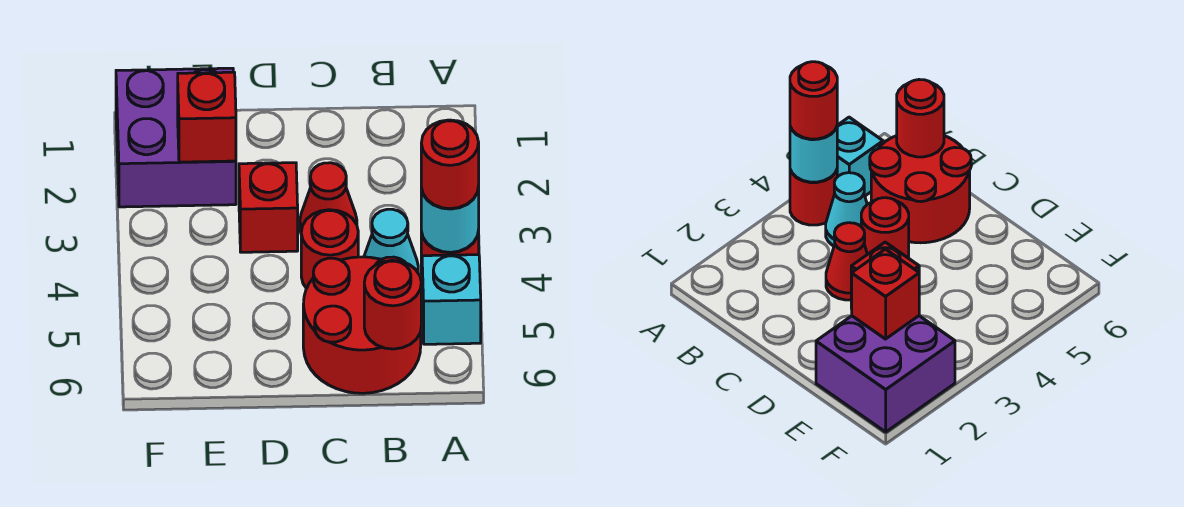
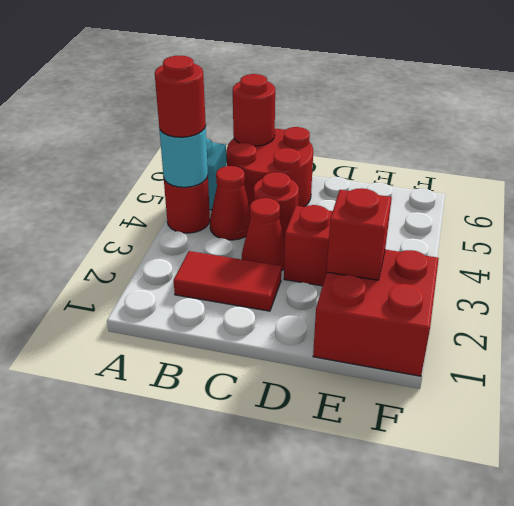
none -> red 1x2 tile [174,251,281,311]
cyan 1x1 cone [364,209,418,272] -> red 1x1 cone [210,166,251,240]
purple 2x2 brick [116,68,236,207] -> red 2x2 brick [313,250,439,376]

